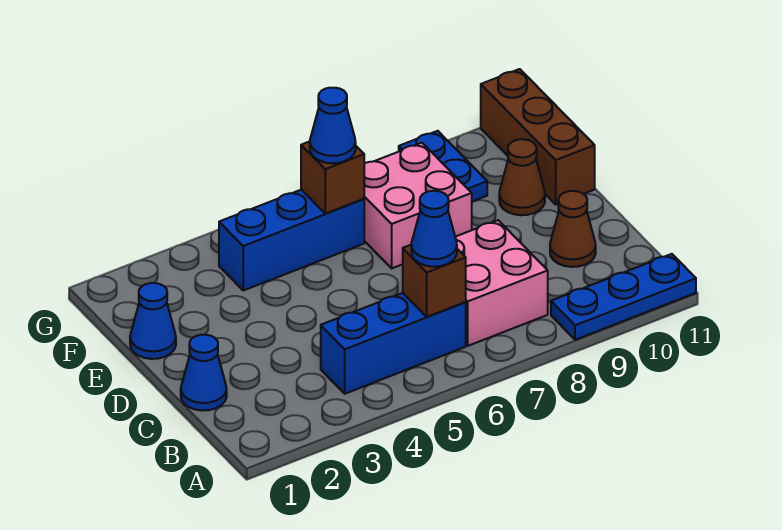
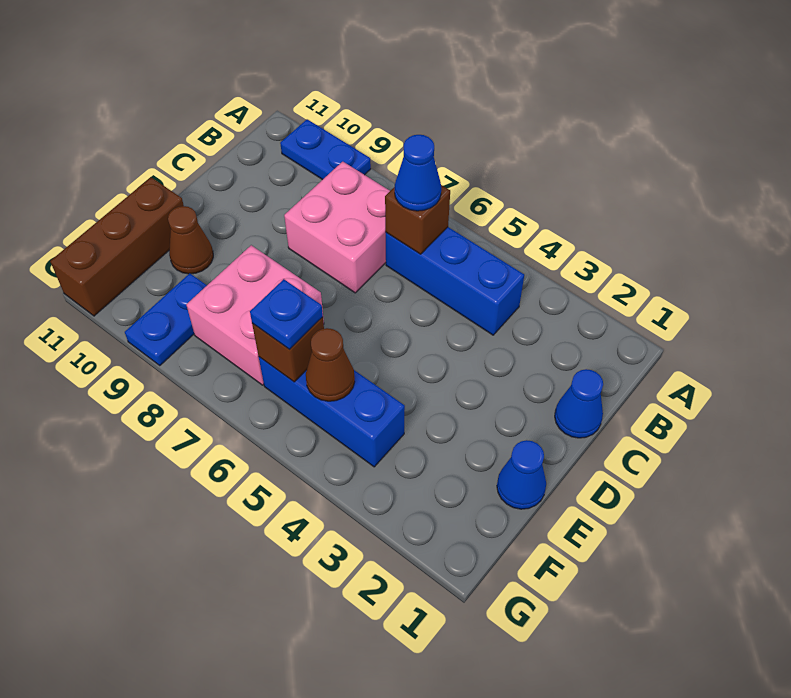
blue 1x3 plate [551,254,696,340] -> blue 1x2 plate [280,119,371,180]
brown 1x1 cone [550,191,596,267] -> brown 1x1 cone moved to [306,328,355,401]
blue 1x1 cone [310,88,356,163] -> blue 1x1 plate [250,279,323,350]

